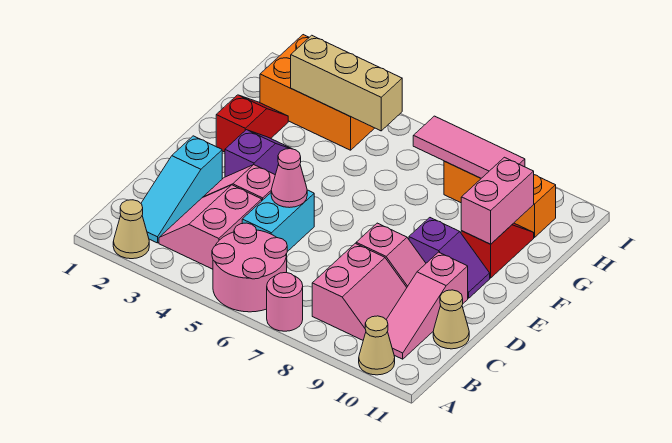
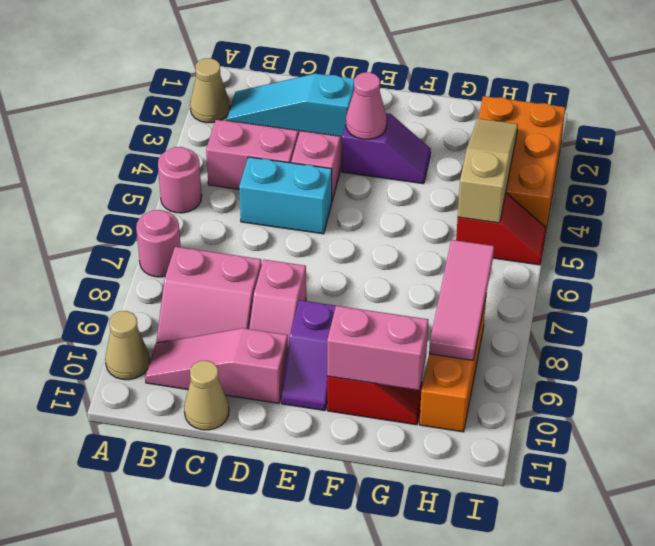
pink 2x2 round brick [212,223,287,312] -> pink 1x1 round brick [158,147,202,213]
pink 1x1 cone [271,149,307,208] -> pink 1x1 cone moved to [346,72,387,139]
red 1x2 slope [216,95,288,152] -> red 1x2 slope moved to [456,193,546,265]
tan 1x3 brick [291,35,402,131] -> tan 1x3 slope [458,119,518,223]

